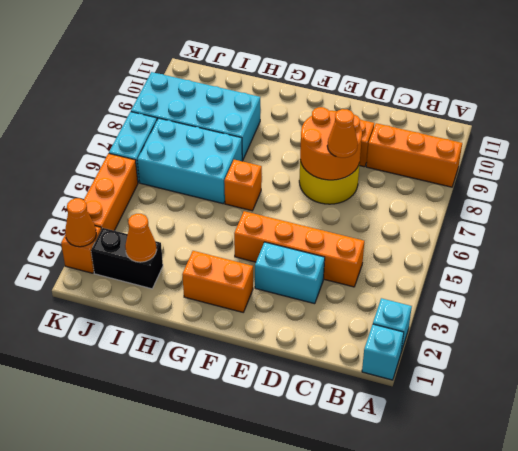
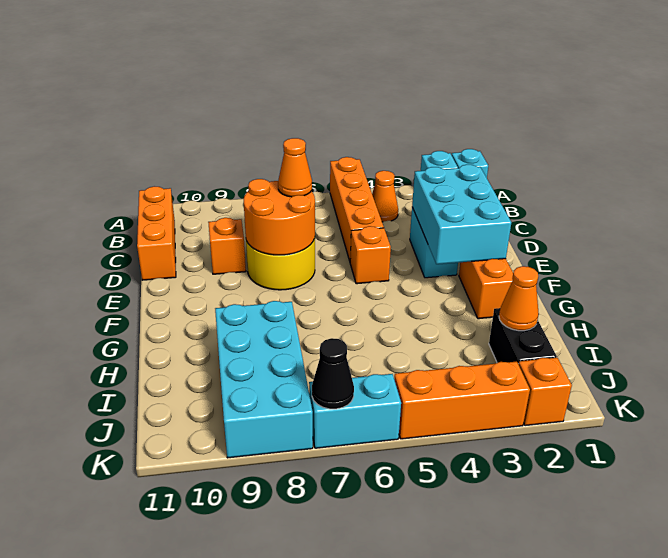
orange 1x3 brick [366,123,462,187] -> orange 1x3 brick moved to [137,186,176,280]
orange 1x4 brick [234,211,364,287] -> orange 1x4 brick moved to [330,157,384,261]
orange 1x1 brick [224,160,262,211] -> orange 1x1 brick moved to [350,226,391,284]
cyan 2x3 brick [137,118,242,204] -> cyan 2x3 brick moved to [412,165,511,264]
orange 1x1 cone [65,198,96,247] -> orange 1x1 cone moved to [372,171,398,222]
none -> black 1x1 cone [312,338,354,409]

